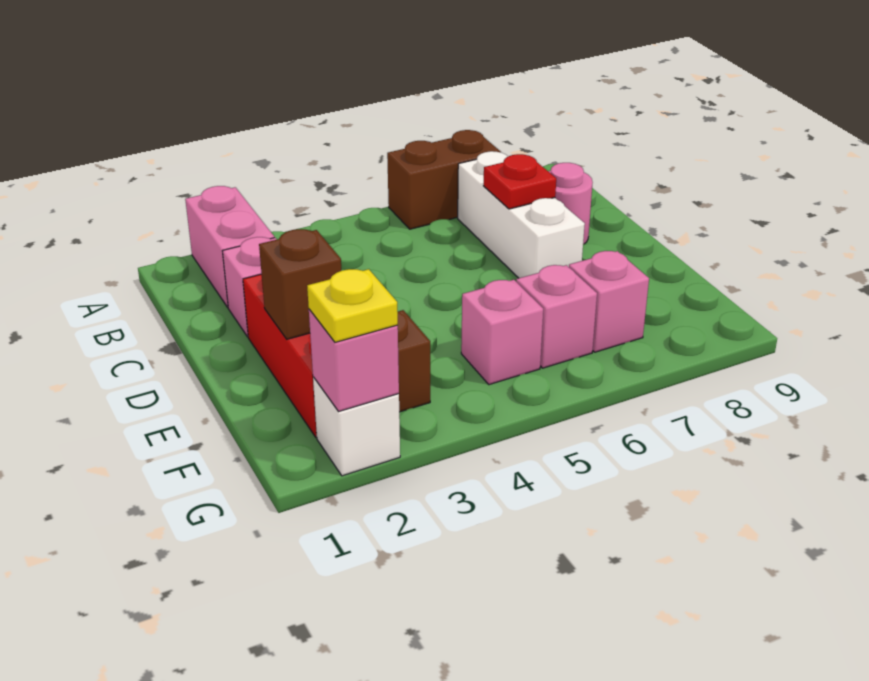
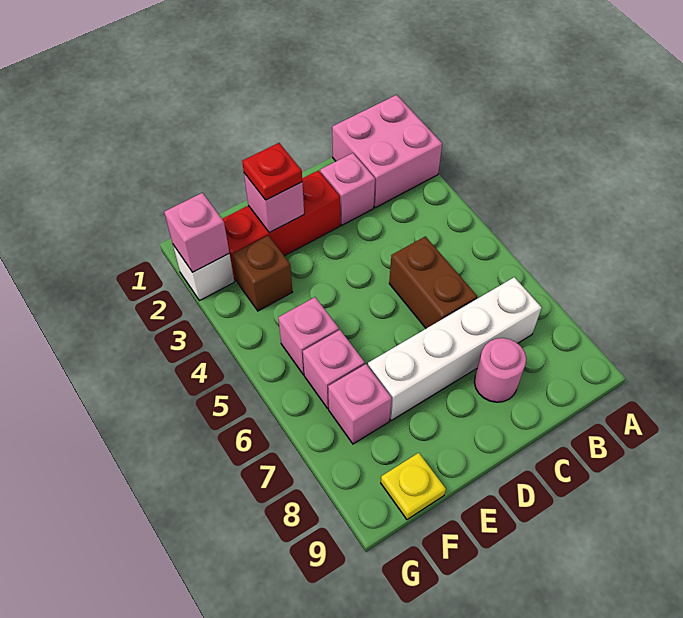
pink 1x2 brick [185,186,274,307] -> pink 2x2 brick [332,95,442,208]
brown 1x2 brick [387,130,501,229] -> brown 1x2 brick moved to [389,236,477,328]
white 1x3 brick [458,151,585,278] -> white 1x4 brick [368,277,542,421]
red 1x1 plate [484,154,556,209] -> red 1x1 plate moved to [242,143,302,200]
brown 1x1 brick [259,229,341,339] -> pink 1x1 brick [244,173,304,233]
yellow 1x1 plate [307,269,398,342] -> yellow 1x1 plate moved to [381,453,446,520]

